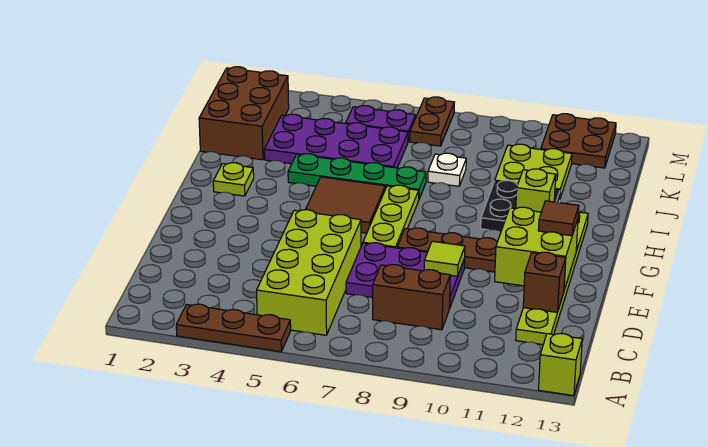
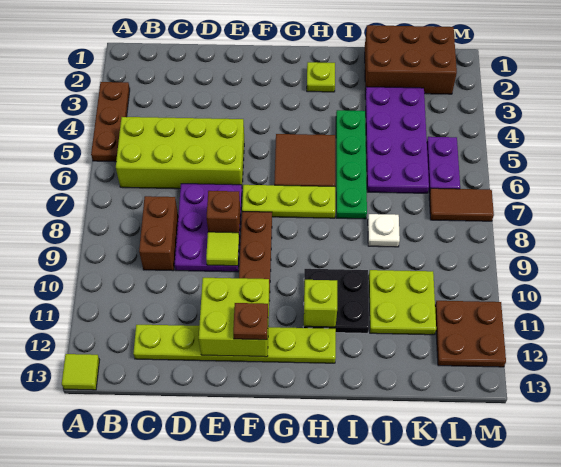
lime 1x1 brick [539,334,582,396] -> lime 1x1 tile [62,354,99,390]
brown 1x1 brick [523,252,566,312] -> brown 1x1 brick moved to [207,191,240,233]
brown 1x1 tile [538,201,579,236] -> brown 1x1 plate [233,303,268,340]
brown 1x2 plate [410,97,455,146] -> brown 1x2 tile [429,188,494,221]

